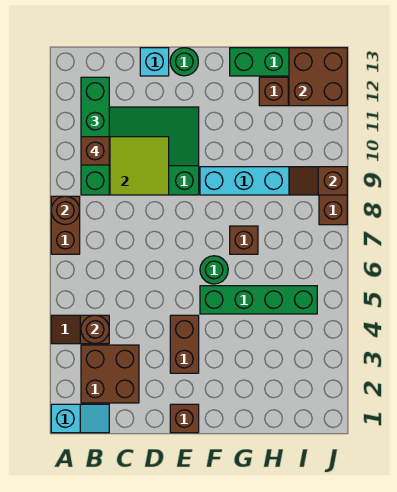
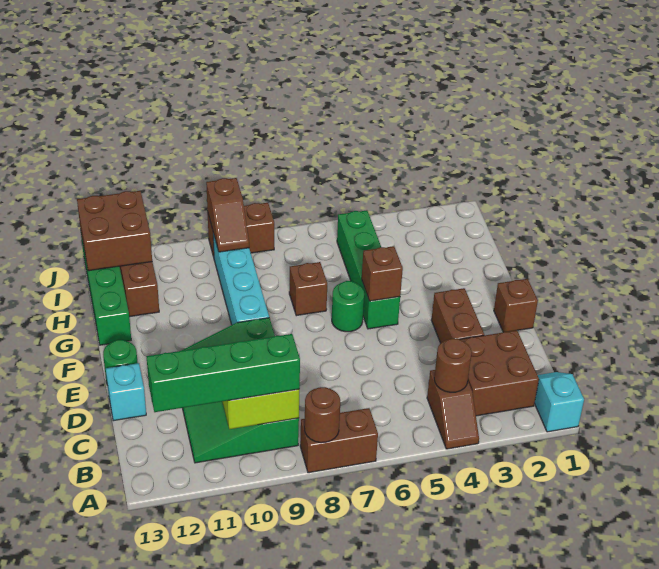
brown 1x1 brick [81,137,109,165] -> brown 1x1 brick moved to [362,246,403,301]
brown 1x2 brick [170,315,199,373] -> brown 1x2 brick turned to [431,288,484,343]

